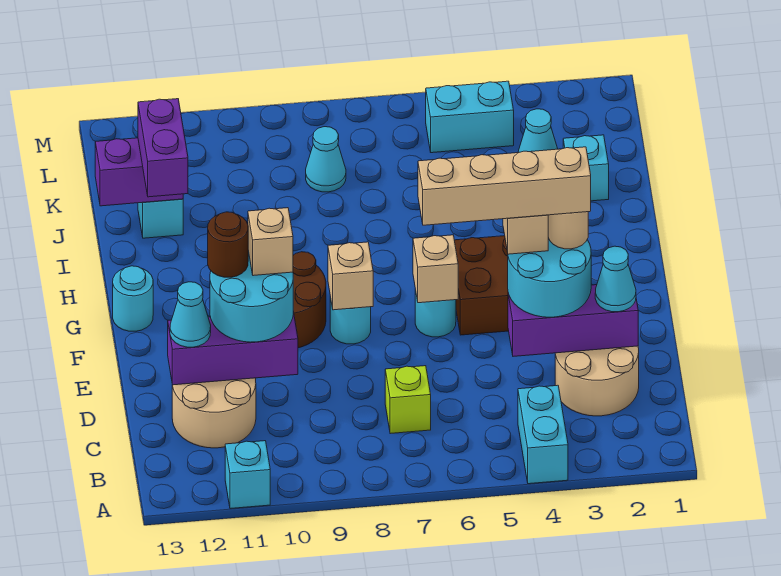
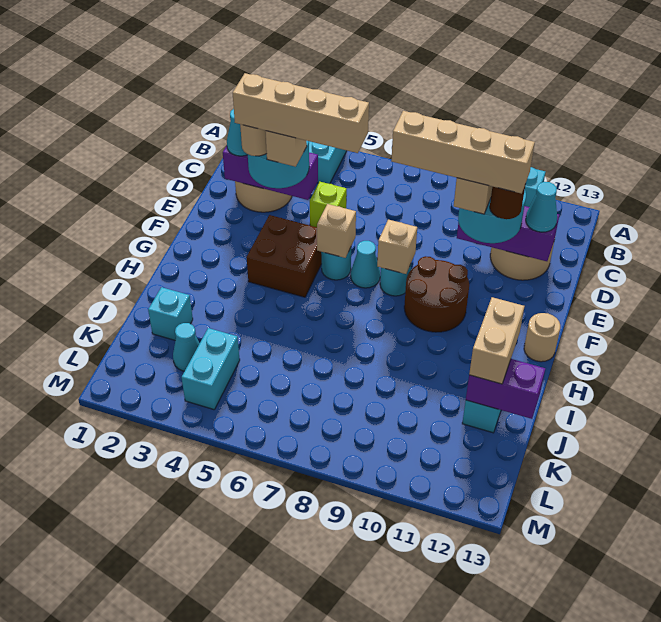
lime 1x1 brick [385,366,431,434] -> lime 1x1 brick moved to [310,182,347,227]
none -> tan 1x4 brick [391,111,535,194]
cyan 1x1 round brick [113,266,153,331] -> tan 1x1 round brick [524,313,560,362]
purple 1x2 brick [138,99,188,197] -> tan 1x2 brick [469,297,524,384]
cyan 1x1 cone [306,127,346,192] -> cyan 1x1 cone moved to [351,241,380,288]
cyan 1x2 brick [426,81,514,153] -> cyan 1x2 brick turned to [182,328,240,410]

